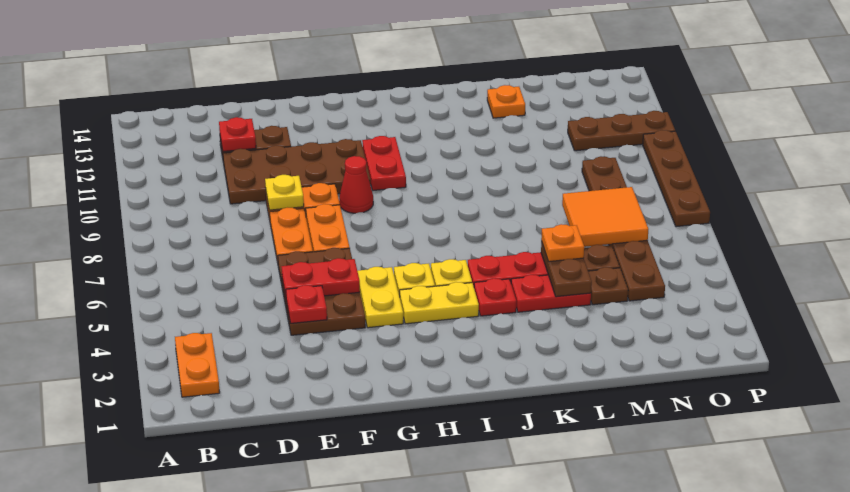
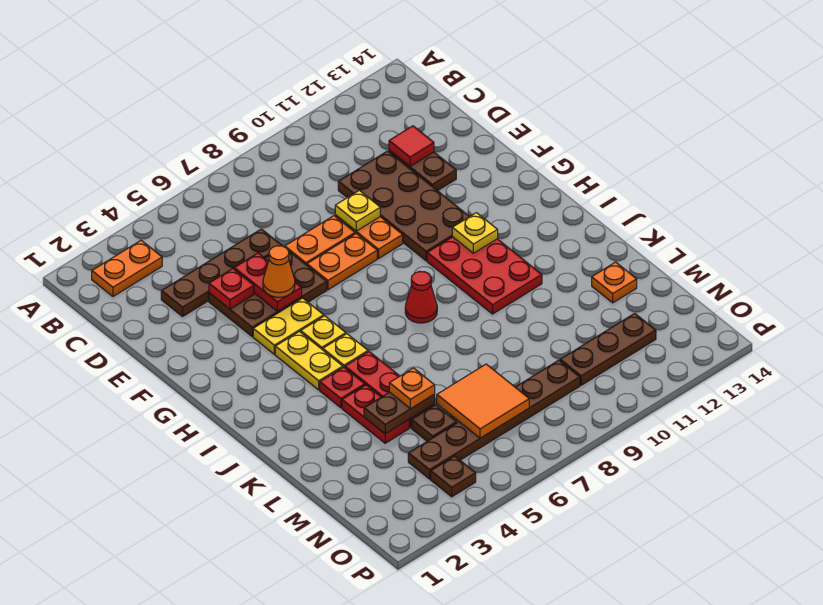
red 1x1 plate [219,117,256,151] -> red 1x1 tile [389,126,434,166]
none -> orange 1x1 cone [263,246,295,297]
red 1x1 cone [339,156,373,213] -> red 1x1 cone moved to [405,271,437,323]
red 1x2 plate [362,136,406,191] -> red 2x3 plate [427,237,542,314]
none -> yellow 1x1 plate [452,213,498,253]
brown 1x1 plate [588,267,628,305] -> brown 1x1 plate moved to [431,456,476,497]
brown 1x3 plate [568,111,675,151] -> brown 1x3 plate turned to [560,313,656,385]
brown 1x4 plate [643,130,710,227] -> brown 1x4 plate moved to [161,229,282,316]

